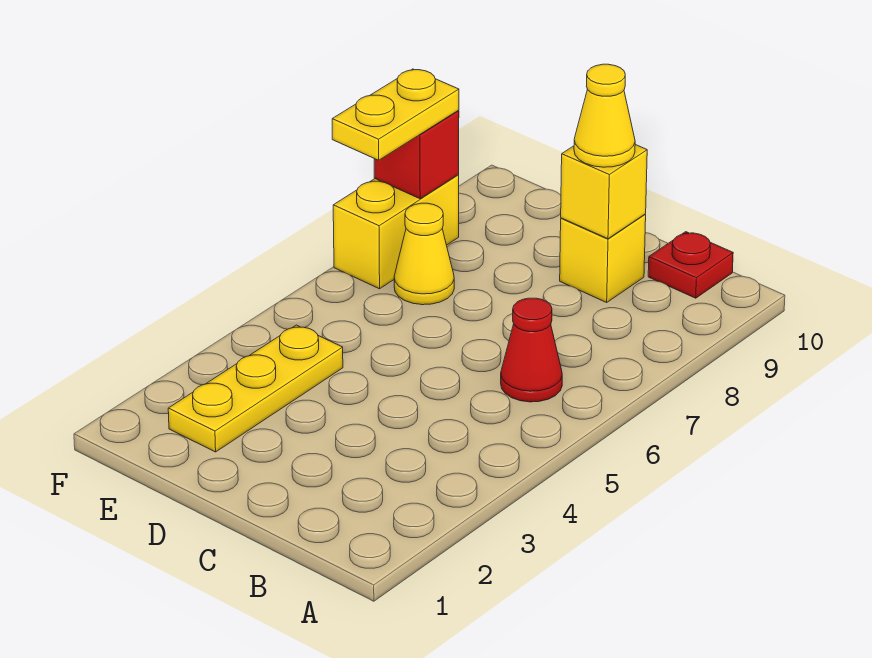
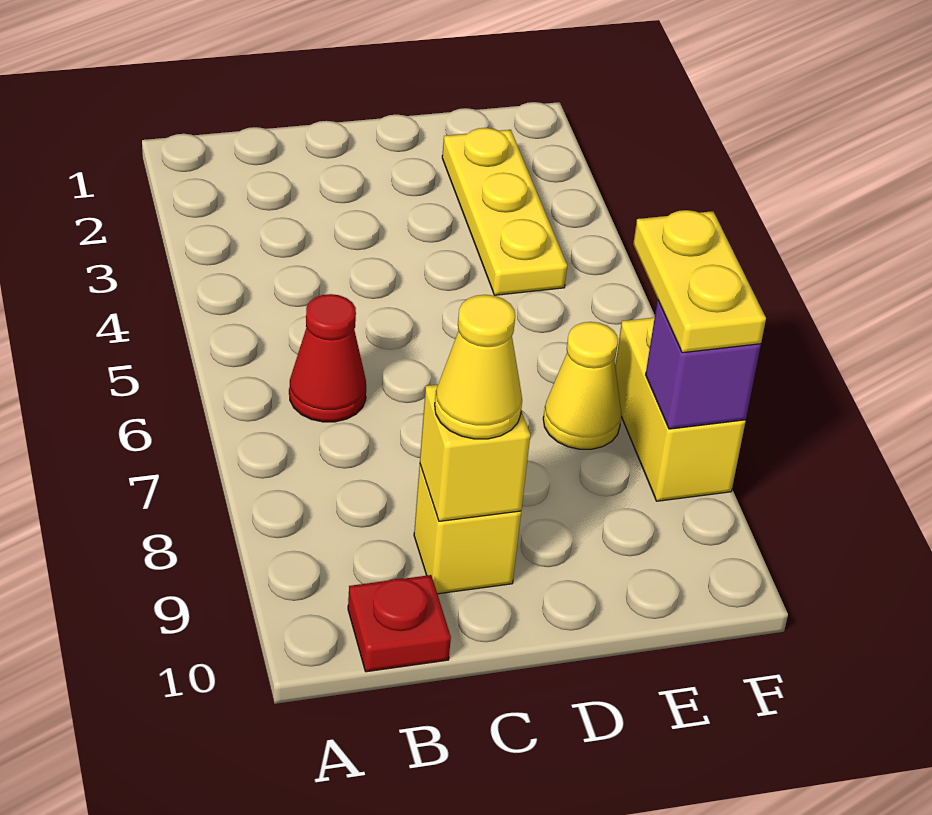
red 1x1 brick [374,111,459,199] -> purple 1x1 brick [646,300,761,429]

